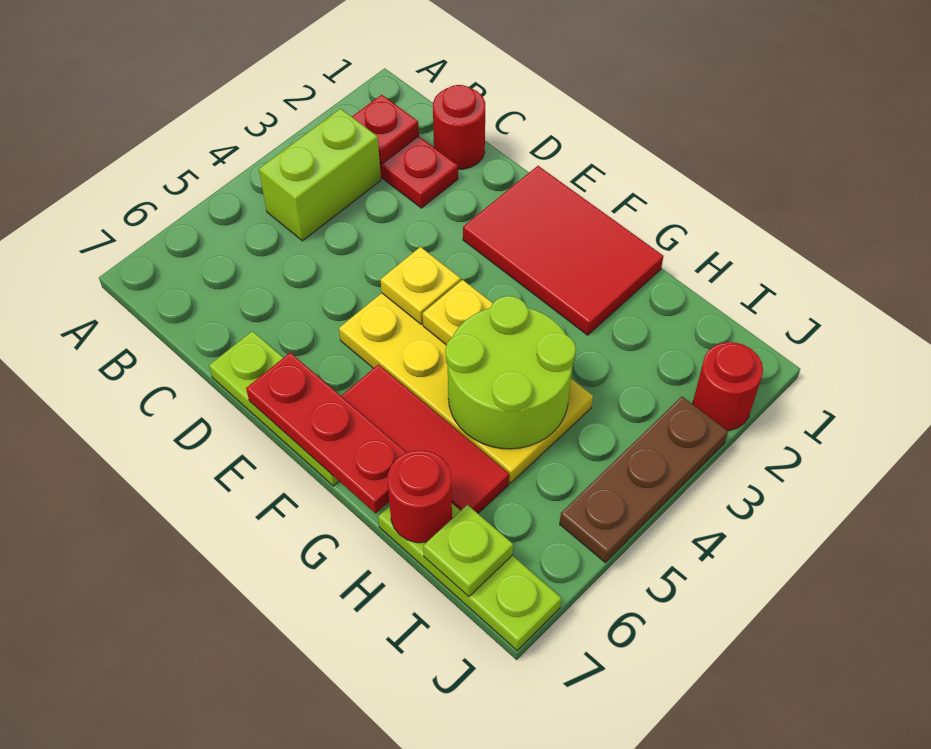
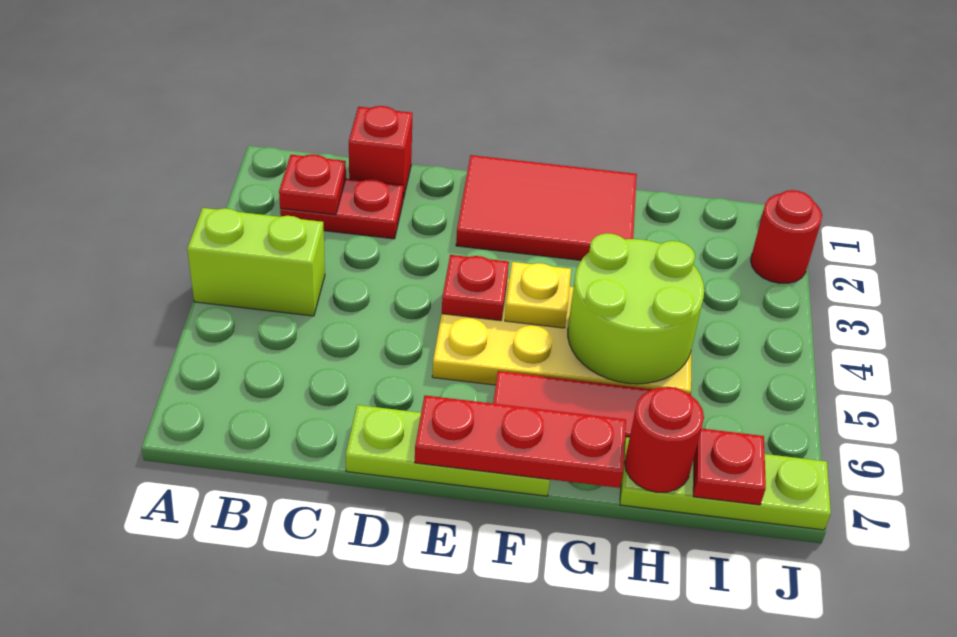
lime 1x2 brick [259,109,381,241] -> lime 1x2 brick turned to [187,208,325,316]
red 1x1 round brick [433,85,485,169] -> red 1x1 brick [349,106,413,200]
yellow 1x1 plate [381,247,461,324] -> red 1x1 plate [442,255,509,321]
lime 1x1 plate [423,505,513,596] -> red 1x1 plate [693,429,766,505]
brown 1x3 plate [560,396,728,562] -> none

